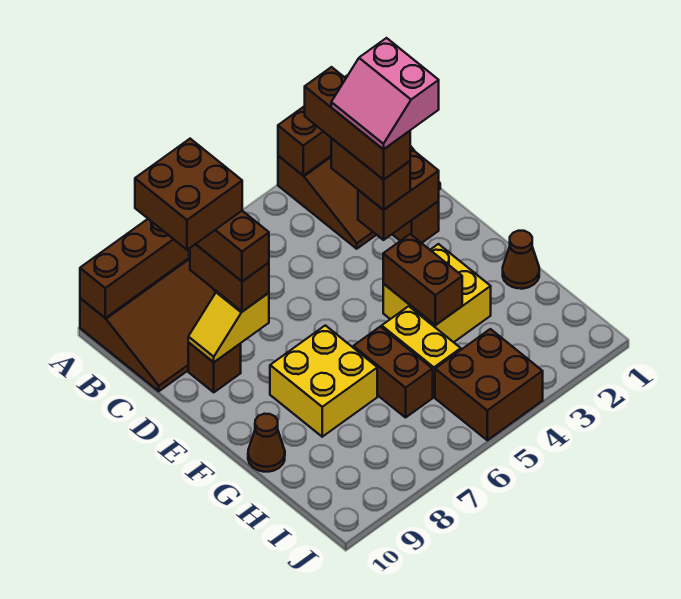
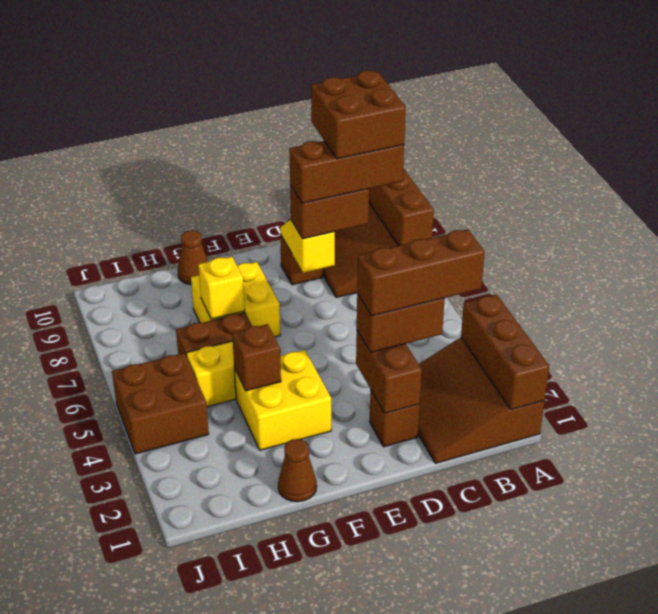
pink 2x2 slope [331,38,439,150] -> none
brown 1x2 brick [383,234,462,325] -> brown 1x1 brick [232,324,281,391]
none -> yellow 1x1 brick [198,256,245,319]

